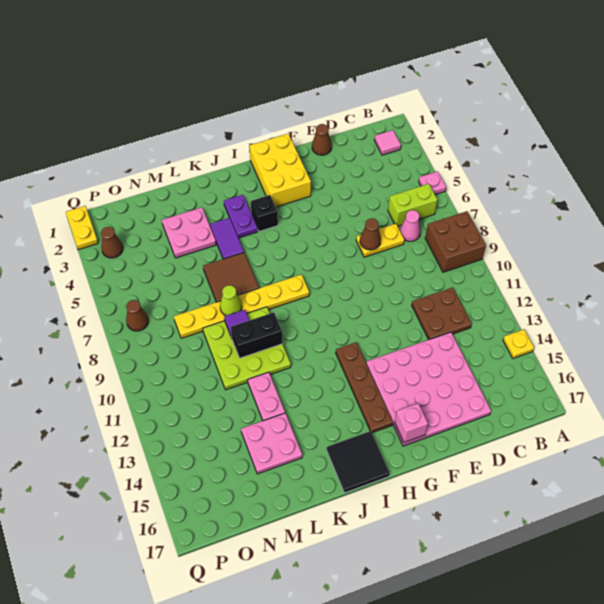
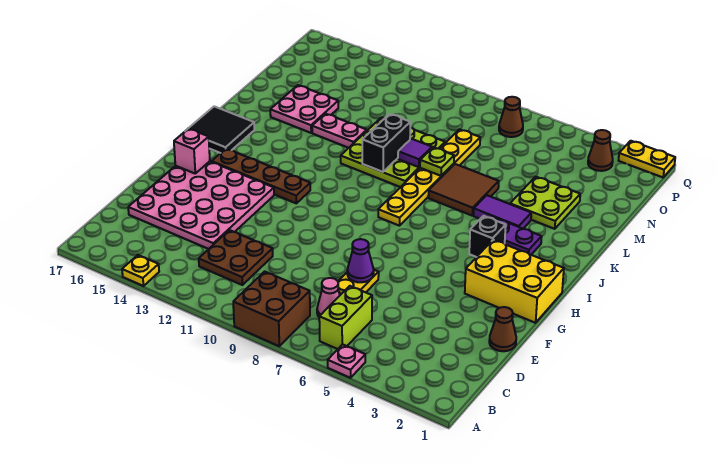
pink 1x1 tile [374,130,401,155] -> none
brown 1x1 cone [360,218,381,250] -> purple 1x1 cone [347,239,374,282]
pink 2x2 plate [162,207,216,258] -> lime 2x2 plate [510,177,580,229]
lime 1x1 cone [220,285,242,316] -> lime 1x1 plate [420,147,454,176]

